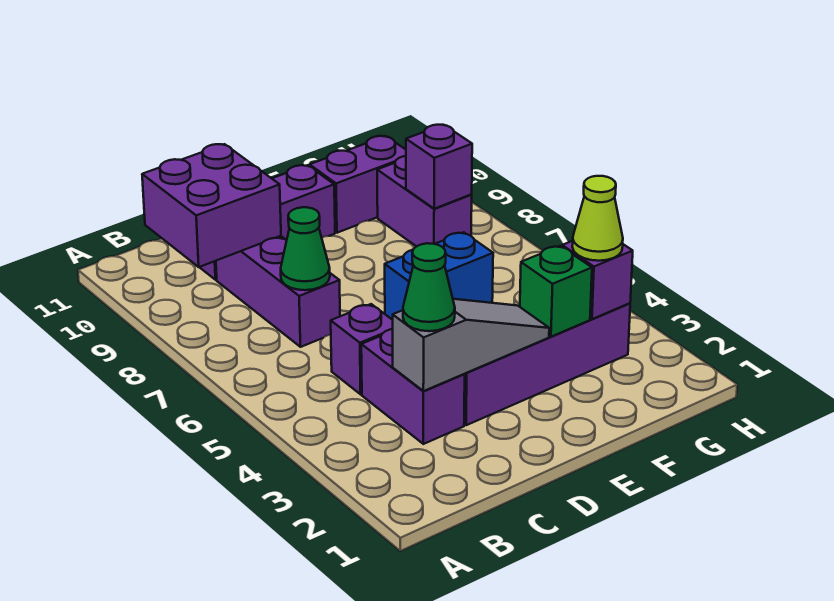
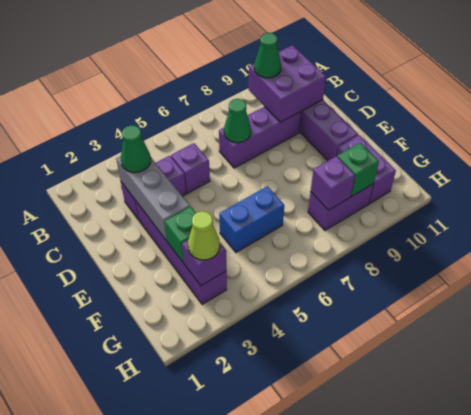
none -> green 1x1 cone [254,33,281,78]
grey 1x3 slope [393,299,549,391] -> grey 1x3 brick [116,156,190,241]
blue 1x2 brick [385,232,493,320] -> blue 1x2 brick turned to [219,186,284,252]
none -> green 1x1 brick [337,143,379,196]

